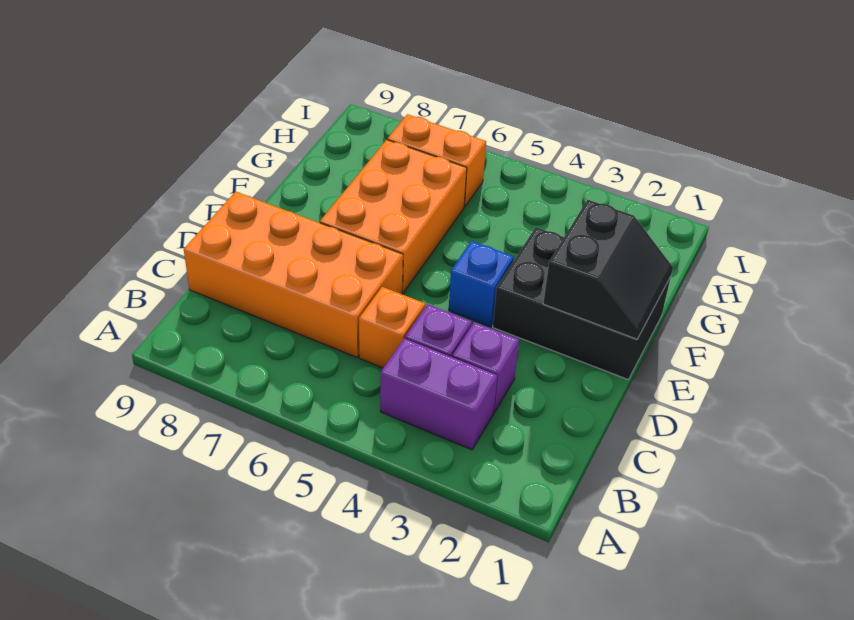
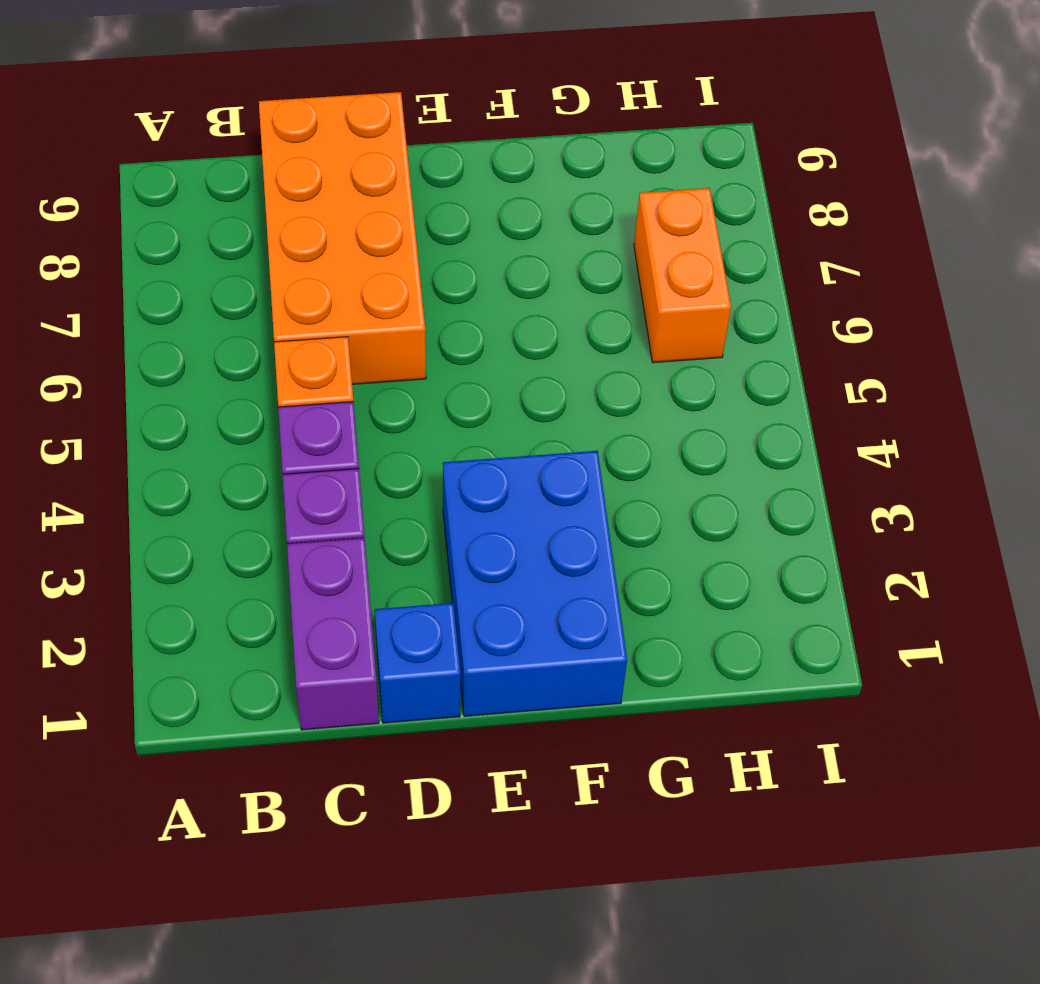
purple 1x2 brick [380,338,497,450] -> purple 1x2 brick moved to [287,538,379,730]
black 2x3 brick [493,227,671,379] -> blue 2x3 brick [443,451,627,716]
black 2x2 slope [543,200,673,339] -> none
blue 1x1 brick [449,241,514,327] -> blue 1x1 brick moved to [375,603,460,723]
orange 2x3 brick [320,140,467,293] -> none

